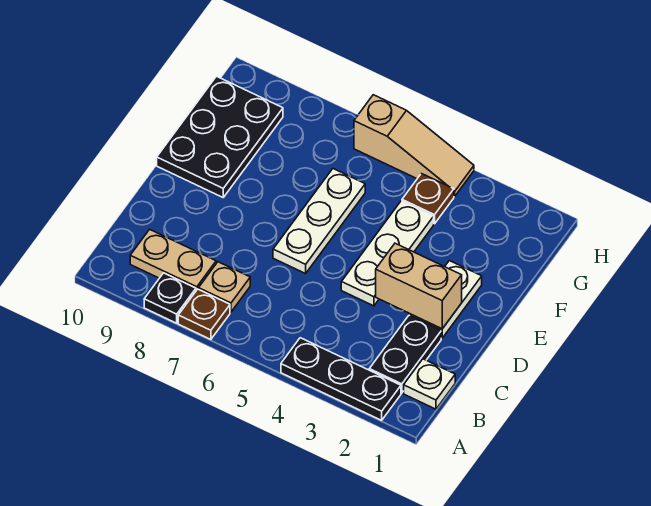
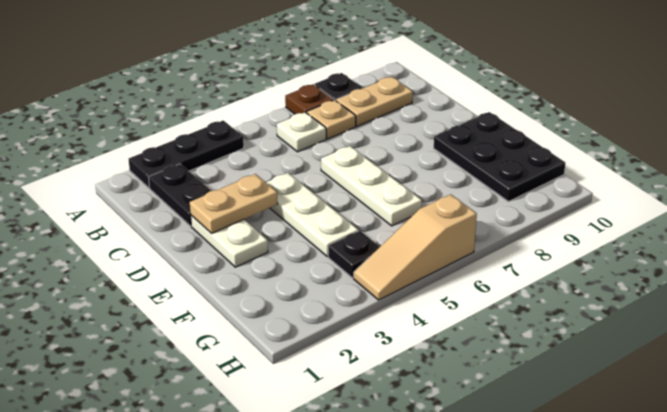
white 1x1 plate [404,359,455,409] -> white 1x1 plate moved to [277,112,326,152]
tan 1x2 brick [376,243,462,329] -> tan 1x2 plate [190,174,278,233]
brown 1x1 plate [402,174,454,224] -> black 1x1 plate [328,231,380,278]

